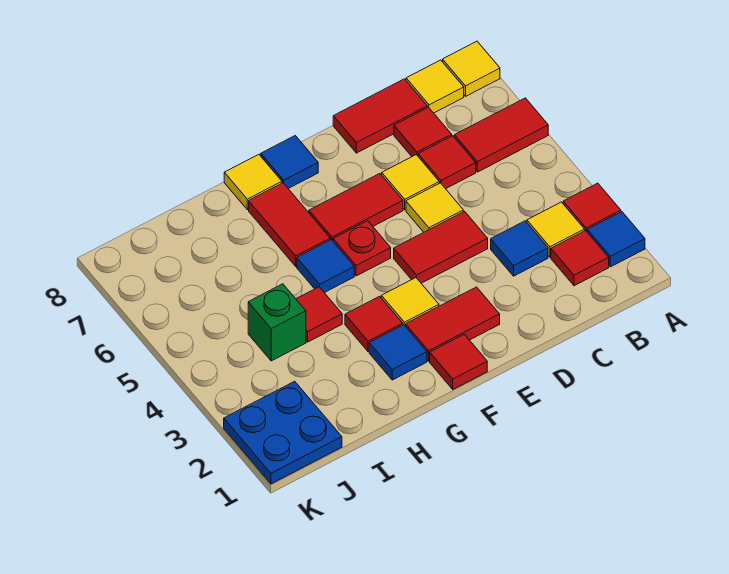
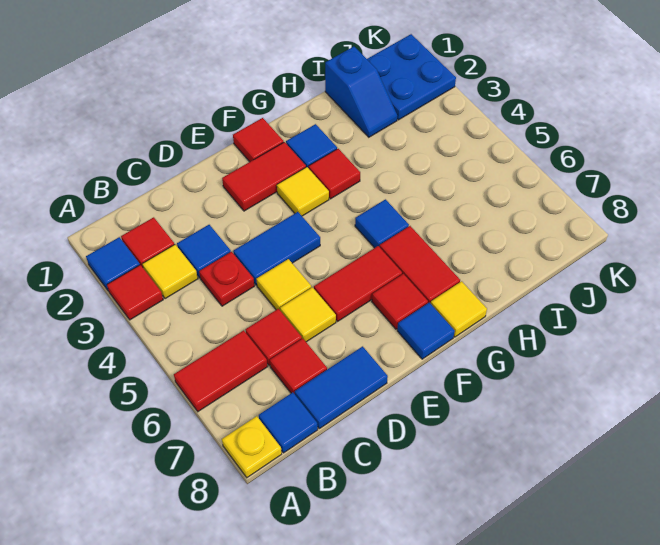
yellow 1x1 tile [443,41,500,96] -> yellow 1x1 plate [222,416,282,478]
yellow 1x1 tile [406,60,464,113] -> blue 1x1 tile [259,392,318,453]
red 1x2 tile [333,79,427,153] -> blue 1x2 tile [295,346,388,429]
red 1x2 tile [394,211,488,283] -> blue 1x2 tile [233,212,320,285]
red 1x1 plate [333,221,391,276] -> red 1x1 plate moved to [199,252,254,306]
red 1x1 tile [296,287,342,342] -> red 1x1 tile moved to [372,274,428,329]
none -> blue 1x2 slope [325,47,397,137]
green 1x1 brick [248,284,306,361] -> none

